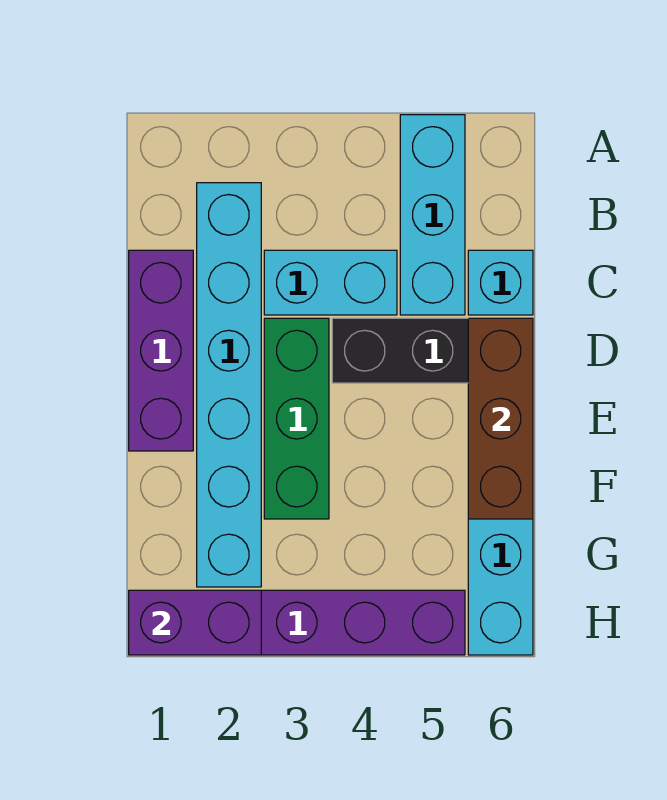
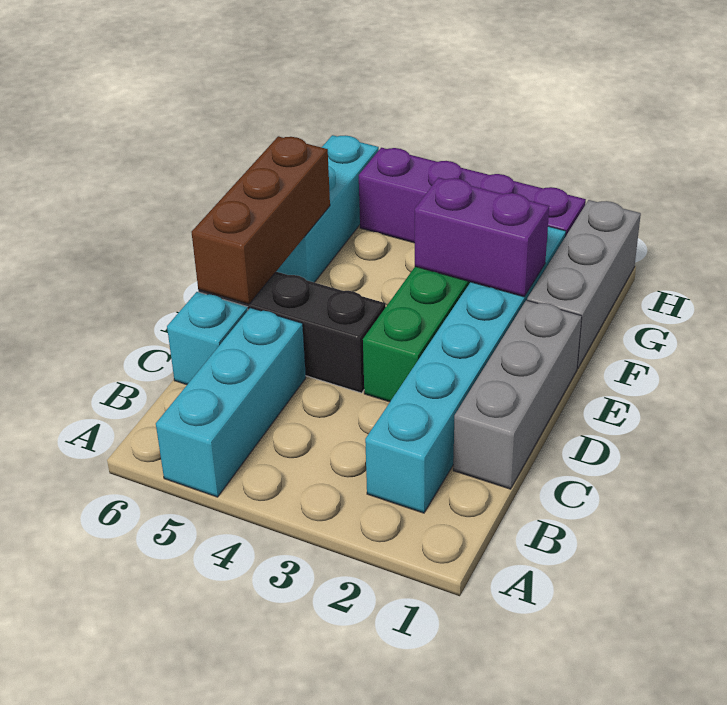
purple 1x3 brick [129,250,193,451] -> grey 1x3 brick [453,300,582,489]
cyan 1x2 brick [264,250,397,315] -> none
none -> grey 1x3 brick [527,200,641,369]
purple 1x2 brick [129,590,261,655] -> purple 1x2 brick moved to [415,178,549,297]

